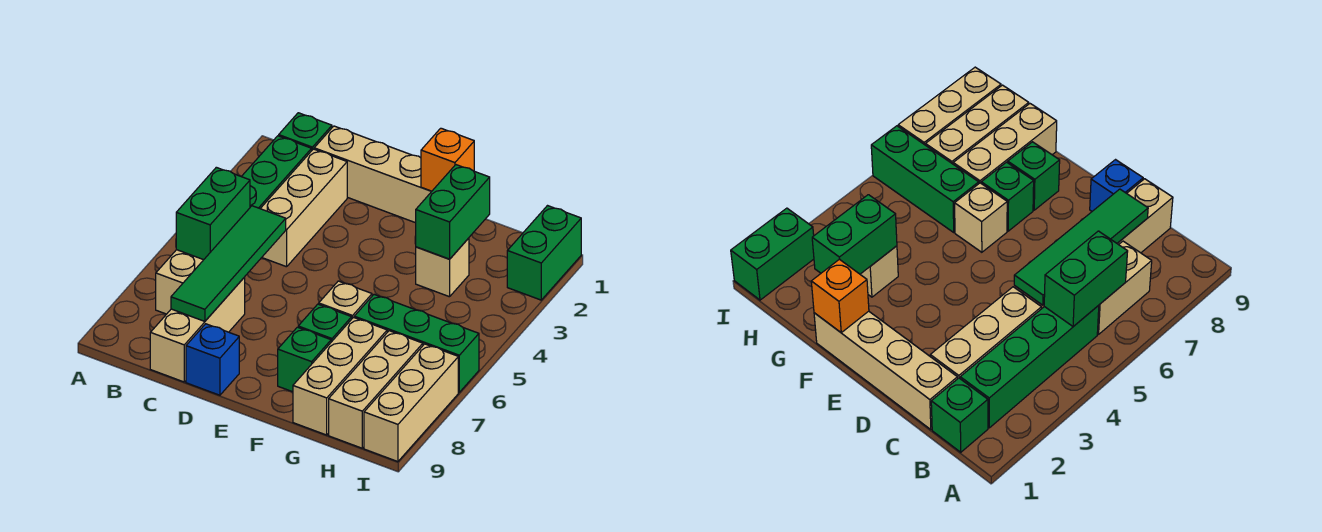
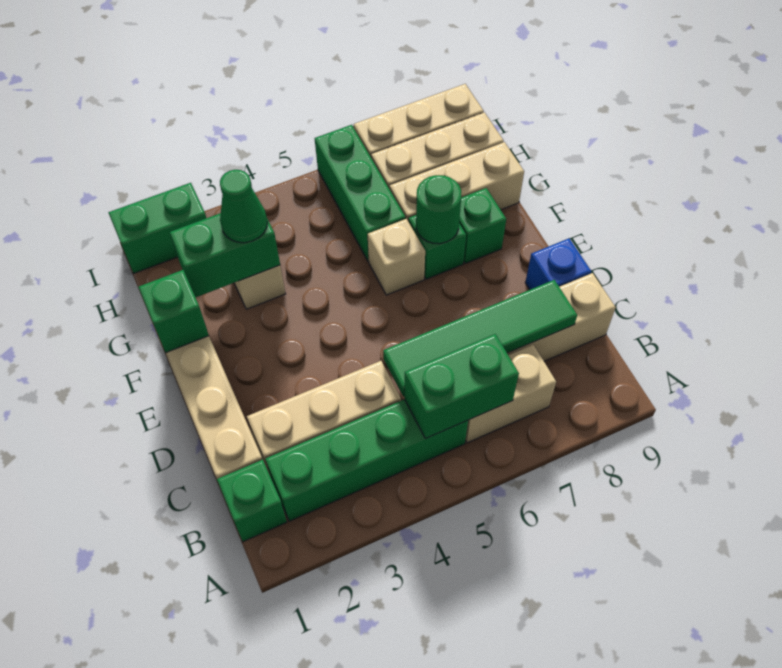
orange 1x1 brick [421,128,474,191] -> green 1x1 brick [139,270,209,353]
none -> green 1x1 round brick [416,175,461,244]
none -> green 1x1 cone [220,170,267,243]

